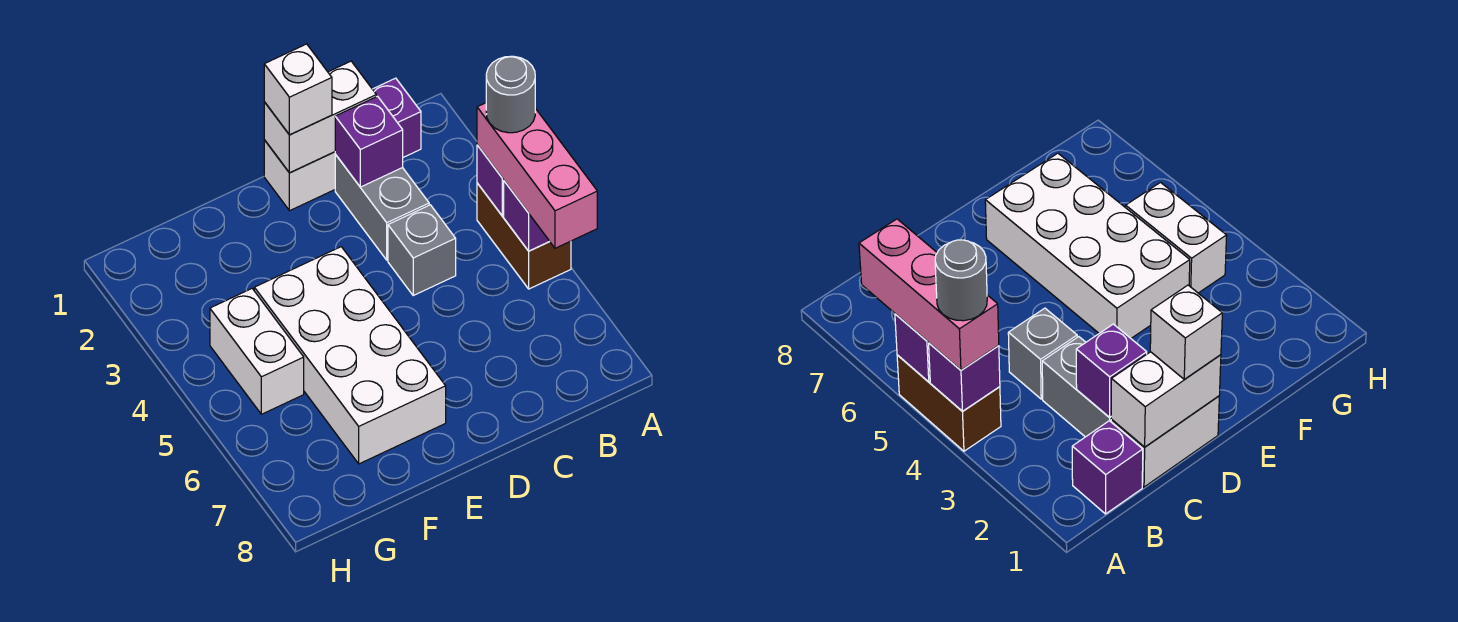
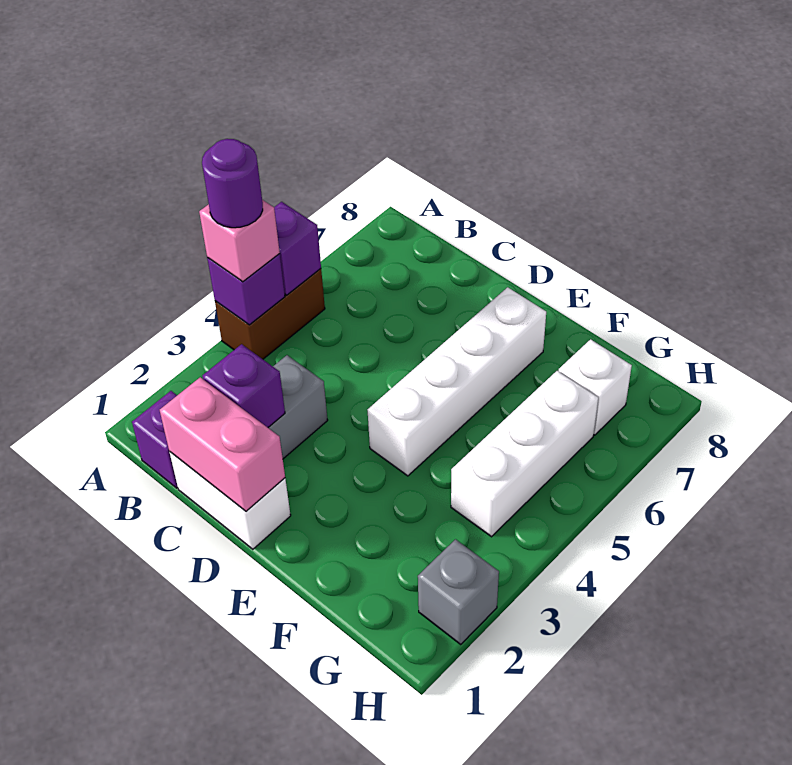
pink 1x3 brick [477,103,597,248] -> pink 1x1 brick [199,200,280,282]
grey 1x1 round brick [486,56,535,133] -> purple 1x1 round brick [202,139,263,228]
white 1x2 brick [264,61,376,173] -> pink 1x2 brick [160,377,285,511]
grey 1x1 brick [388,205,456,295] -> grey 1x1 brick moved to [418,539,499,644]
white 1x1 brick [264,44,332,135] -> white 1x1 brick moved to [559,339,632,435]
white 2x4 brick [254,247,446,464] -> white 1x4 brick [368,287,546,476]
white 1x2 brick [210,289,304,414] -> white 1x3 brick [451,371,598,537]

